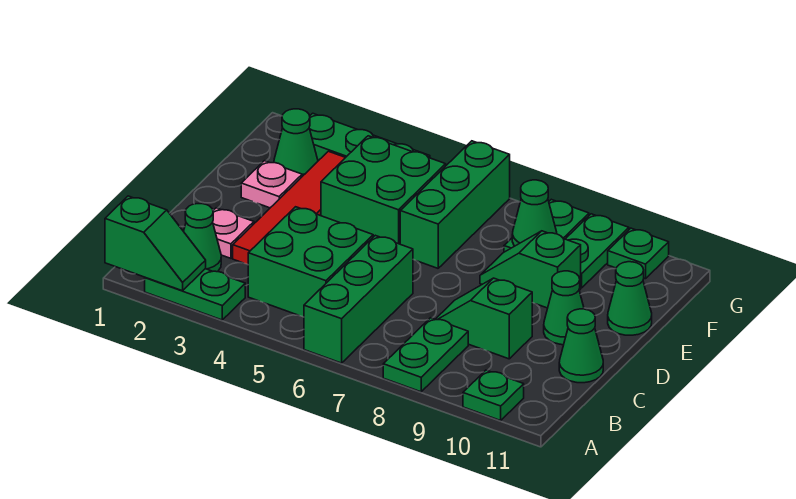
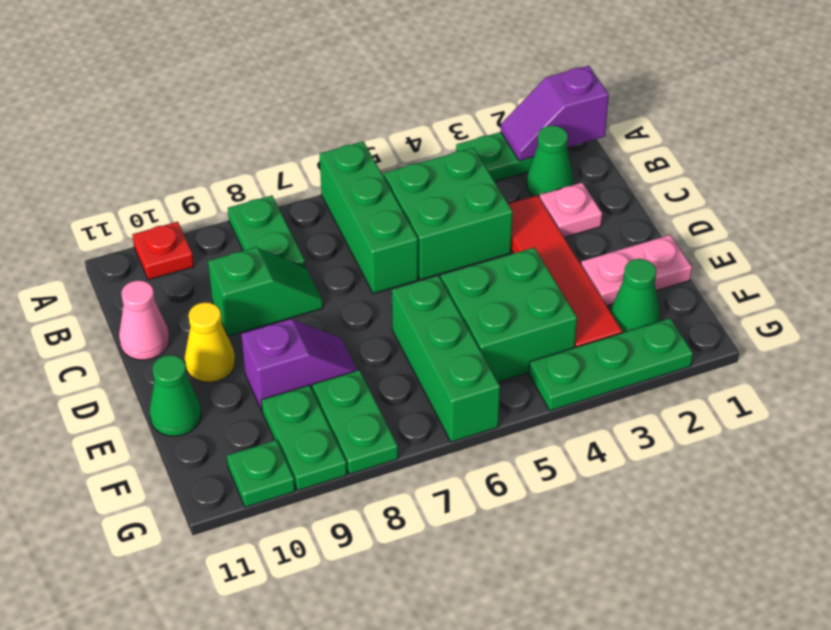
green 1x2 slope [105,196,206,291] -> purple 1x2 slope [501,66,609,161]
green 1x1 plate [463,370,524,420] -> red 1x1 plate [132,222,194,280]
green 1x1 cone [559,309,603,383] -> pink 1x1 cone [119,280,170,360]
green 1x1 cone [544,271,584,345] -> yellow 1x1 cone [185,302,235,382]
pink 1x1 plate [241,161,302,208] -> pink 1x2 plate [581,235,692,306]
green 1x2 slope [480,231,581,308] -> purple 1x2 slope [241,319,357,411]
green 1x1 cone [512,180,557,246] -> none

